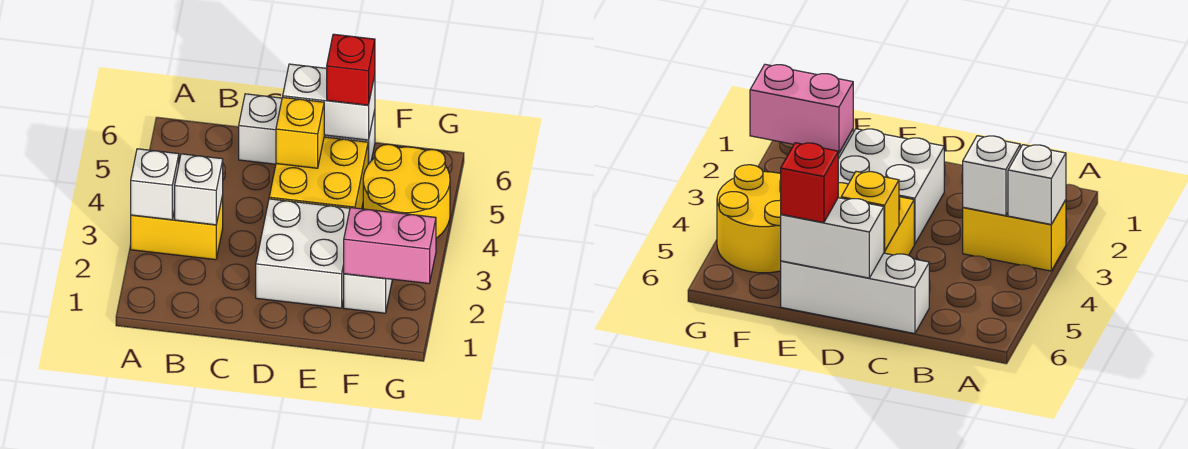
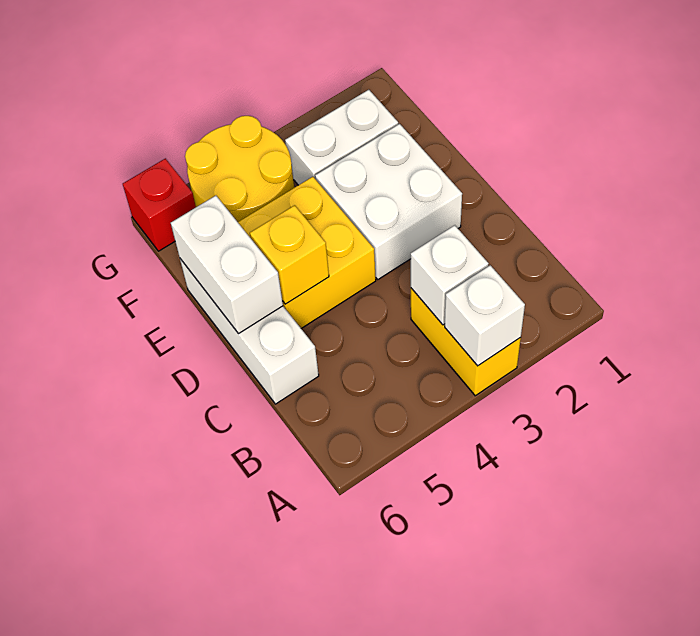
red 1x1 brick [327,34,375,105] -> red 1x1 brick moved to [123,158,196,251]
pink 1x2 brick [344,208,436,283] -> none

